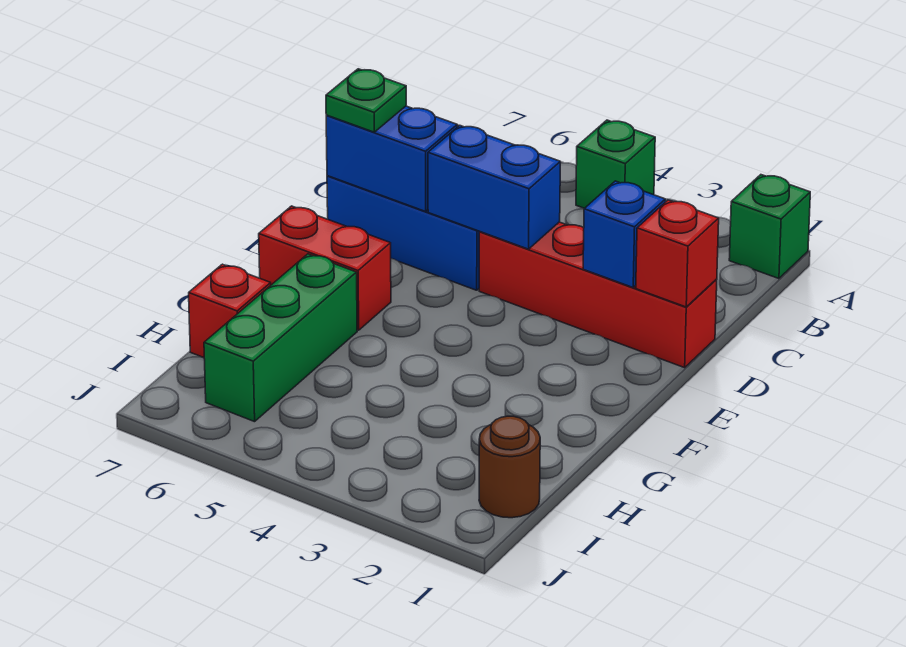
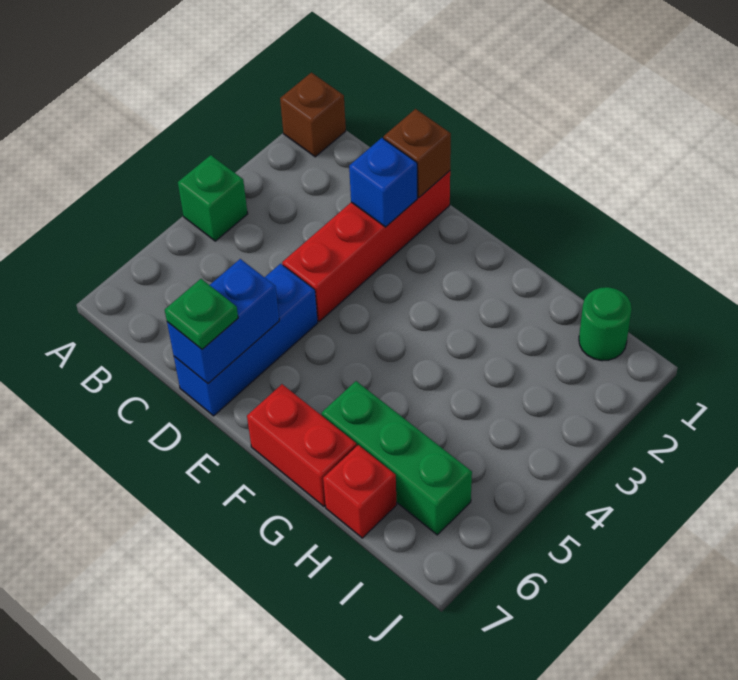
green 1x1 brick [729,175,810,279] -> brown 1x1 brick [280,73,346,157]
red 1x1 brick [636,200,719,307] -> brown 1x1 brick [384,109,451,197]
blue 1x2 brick [428,125,560,249] -> none
red 1x2 brick [259,206,391,330] -> red 1x2 brick turned to [247,384,357,506]
brown 1x1 round brick [479,416,540,518] -> green 1x1 round brick [579,287,632,361]

